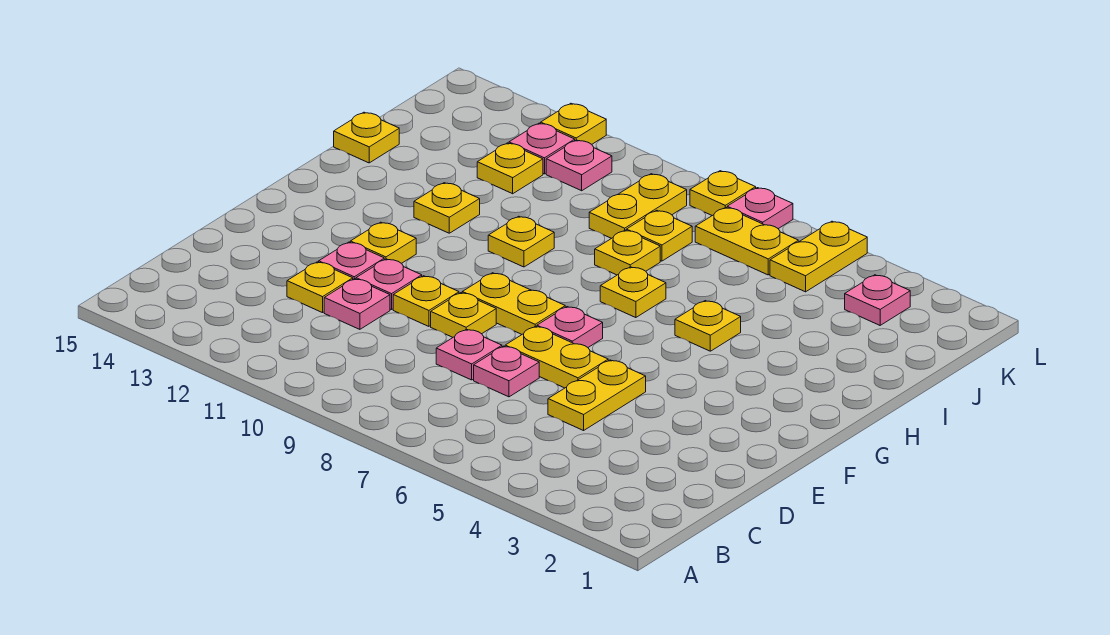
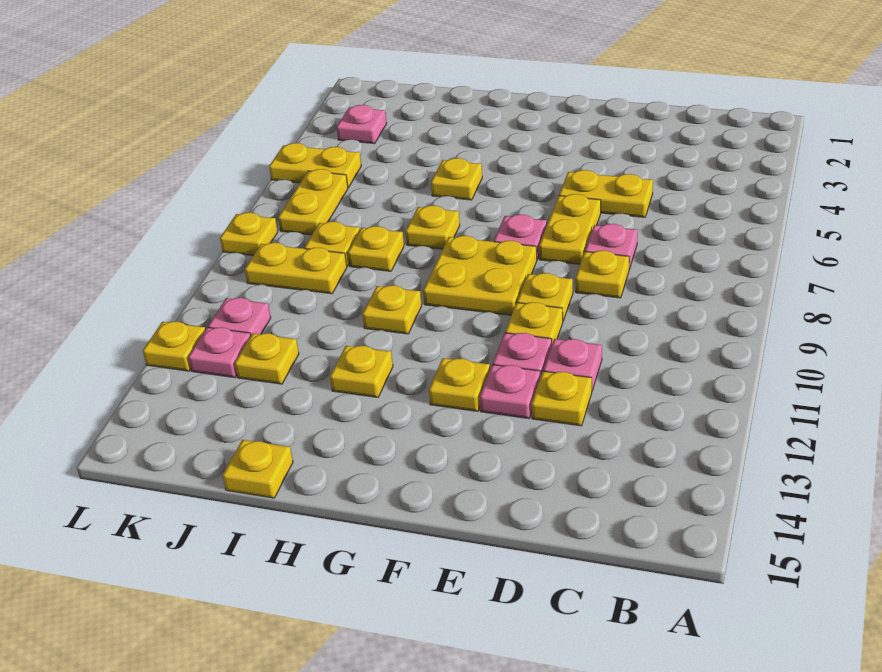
pink 1x1 plate [436,329,502,380] -> yellow 1x1 plate [575,250,629,298]
yellow 1x2 plate [462,273,565,334] -> yellow 2x2 plate [423,236,537,315]
pink 1x1 plate [727,188,793,229] -> none

